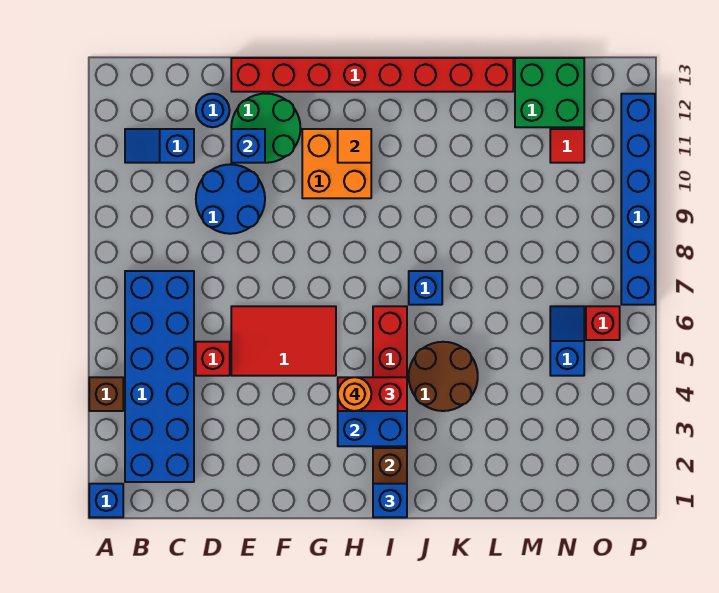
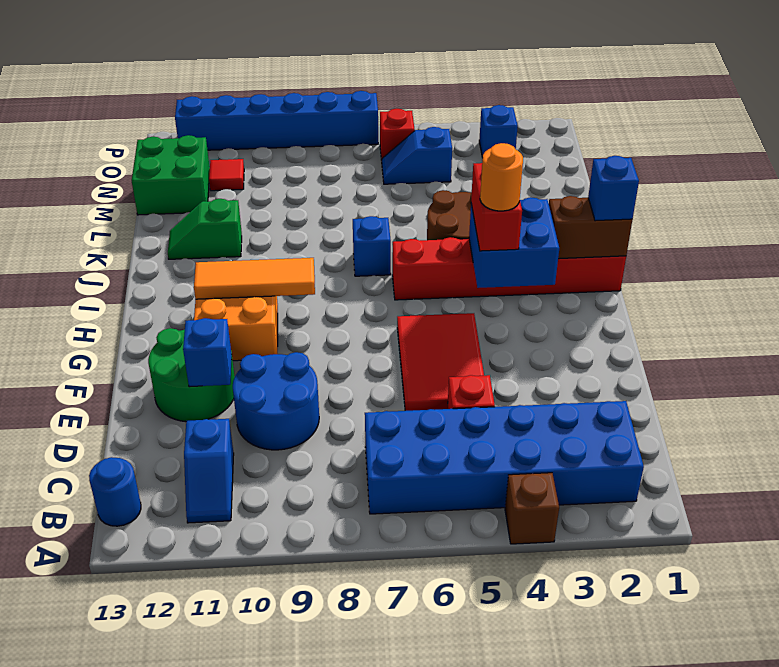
blue 1x1 brick [89,484,123,517] -> blue 1x1 brick moved to [479,105,518,158]
blue 1x1 round brick [196,94,230,127] -> blue 1x1 round brick moved to [89,457,141,526]
red 1x8 brick [231,58,513,92] -> none
orange 1x1 tile [338,129,371,163] -> orange 1x3 tile [194,258,315,299]
none -> green 1x2 slope [168,199,242,259]

